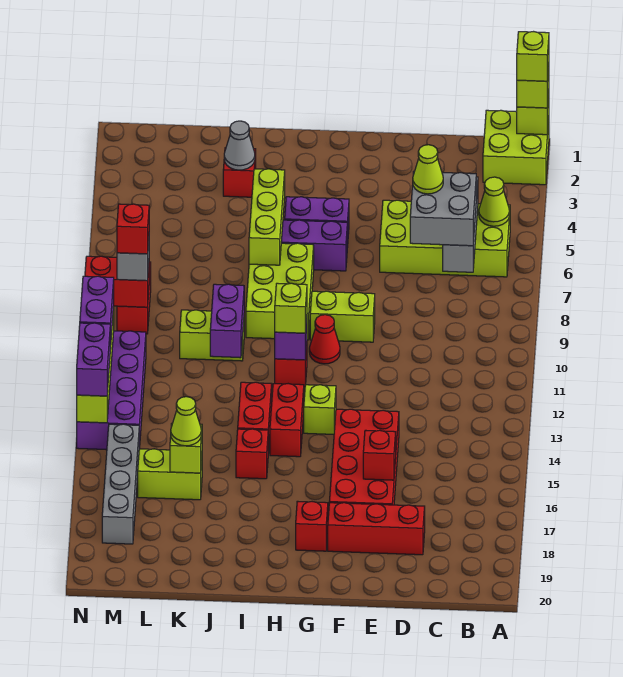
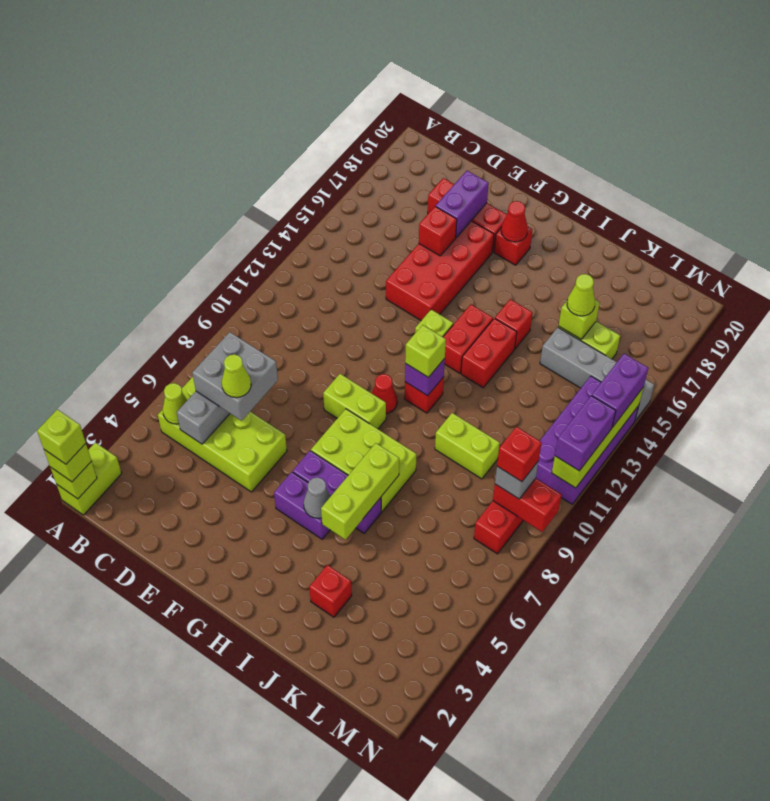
lime 2x2 brick [483,110,549,185] -> lime 1x2 brick [56,442,122,515]
none -> red 1x1 cone [501,201,528,242]
lime 2x3 brick [246,243,314,340] -> lime 2x3 brick turned to [311,409,417,512]
grey 1x1 cone [224,121,255,170] -> grey 1x1 cone moved to [304,477,331,518]
purple 1x2 brick [210,284,244,358] -> purple 1x2 brick moved to [436,171,489,237]
grey 1x4 brick [102,424,139,544] -> grey 1x4 brick turned to [540,327,654,421]

